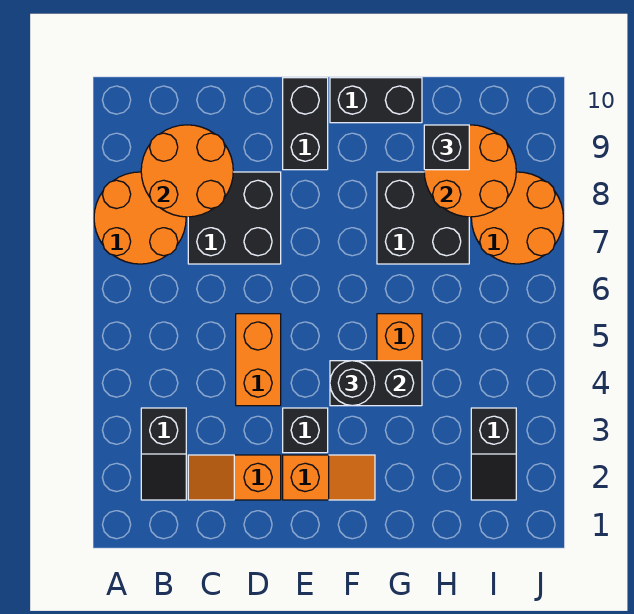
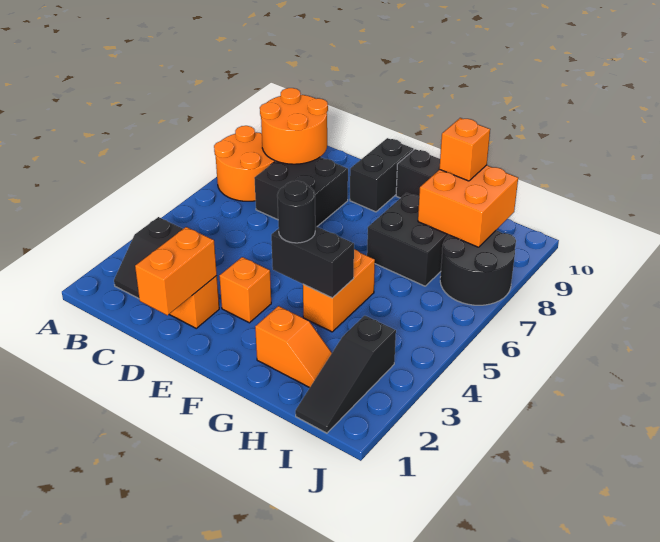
orange 1x2 brick [236,314,281,406] -> orange 1x2 brick moved to [135,227,217,315]
orange 1x2 slope [283,455,375,500] -> orange 1x2 slope moved to [255,306,332,388]
black 1x1 brick [283,408,328,453] -> orange 1x1 brick [219,257,271,323]
orange 2x2 round brick [424,125,516,217] -> orange 2x2 brick [418,165,518,247]
black 1x1 brick [424,125,469,170] -> orange 1x1 brick [439,118,490,181]
black 1x2 slope [471,408,516,500] -> black 1x3 slope [295,316,396,433]
orange 2x2 round brick [471,172,563,264] -> black 2x2 round brick [440,230,516,305]

